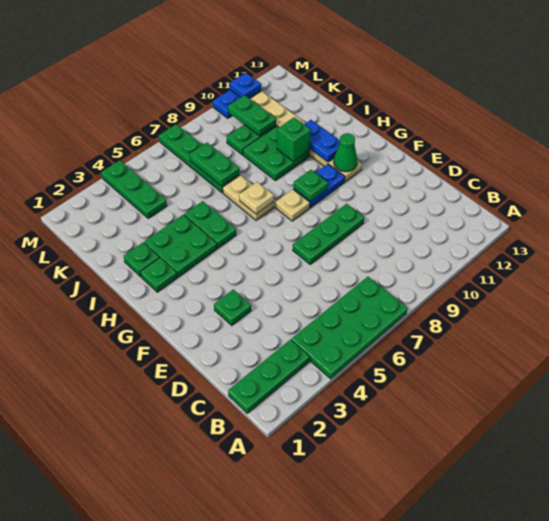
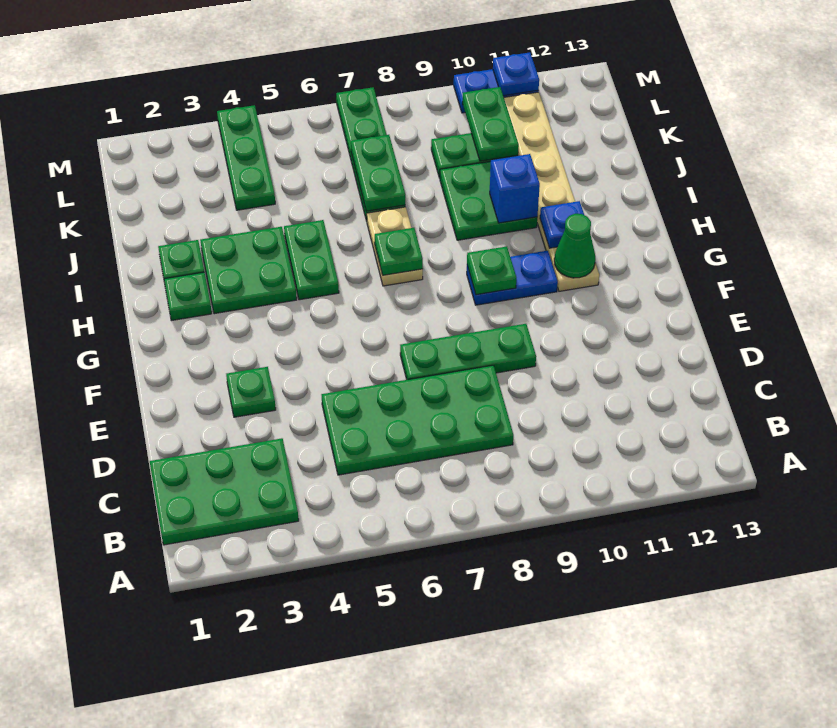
green 2x4 plate [291,277,407,379] -> green 2x4 plate moved to [321,365,513,475]
green 1x3 plate [228,340,310,413] -> green 2x3 plate [150,438,299,545]
tan 1x1 plate [275,189,310,221] -> none
tan 1x1 plate [239,182,274,214] -> green 1x1 plate [375,228,423,275]
blue 1x2 plate [304,120,340,162] -> blue 1x1 plate [540,201,584,248]
green 1x1 brick [277,117,311,161] -> blue 1x1 brick [490,154,540,223]

